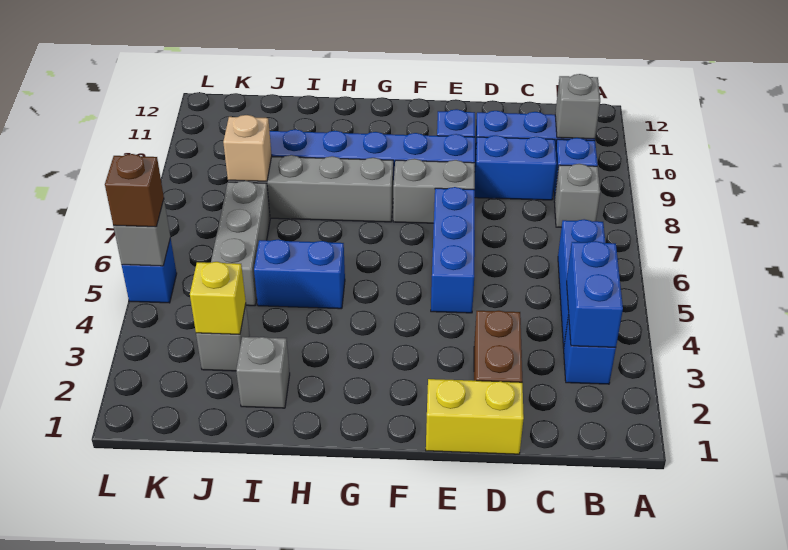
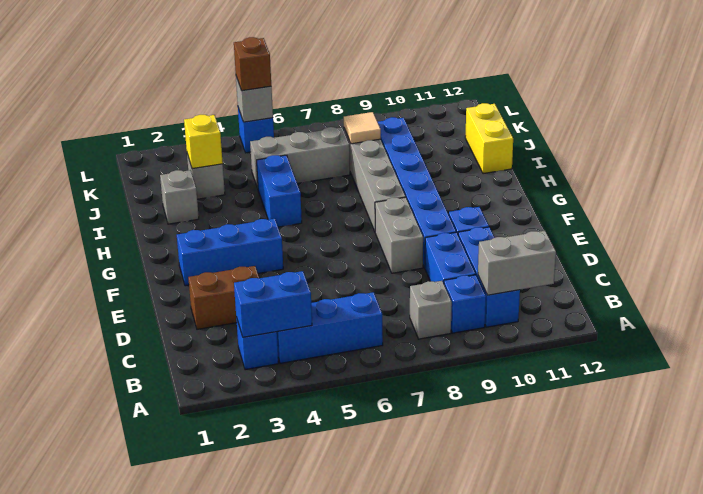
grey 1x1 brick [555,74,600,139] -> grey 1x2 brick [478,231,556,295]
yellow 1x2 brick [426,379,524,454] -> yellow 1x2 brick moved to [465,103,513,174]
blue 1x3 brick [431,187,475,313] -> blue 1x3 brick moved to [177,219,283,286]
tan 1x1 brick [223,115,272,181] -> tan 1x1 tile [344,112,381,144]

